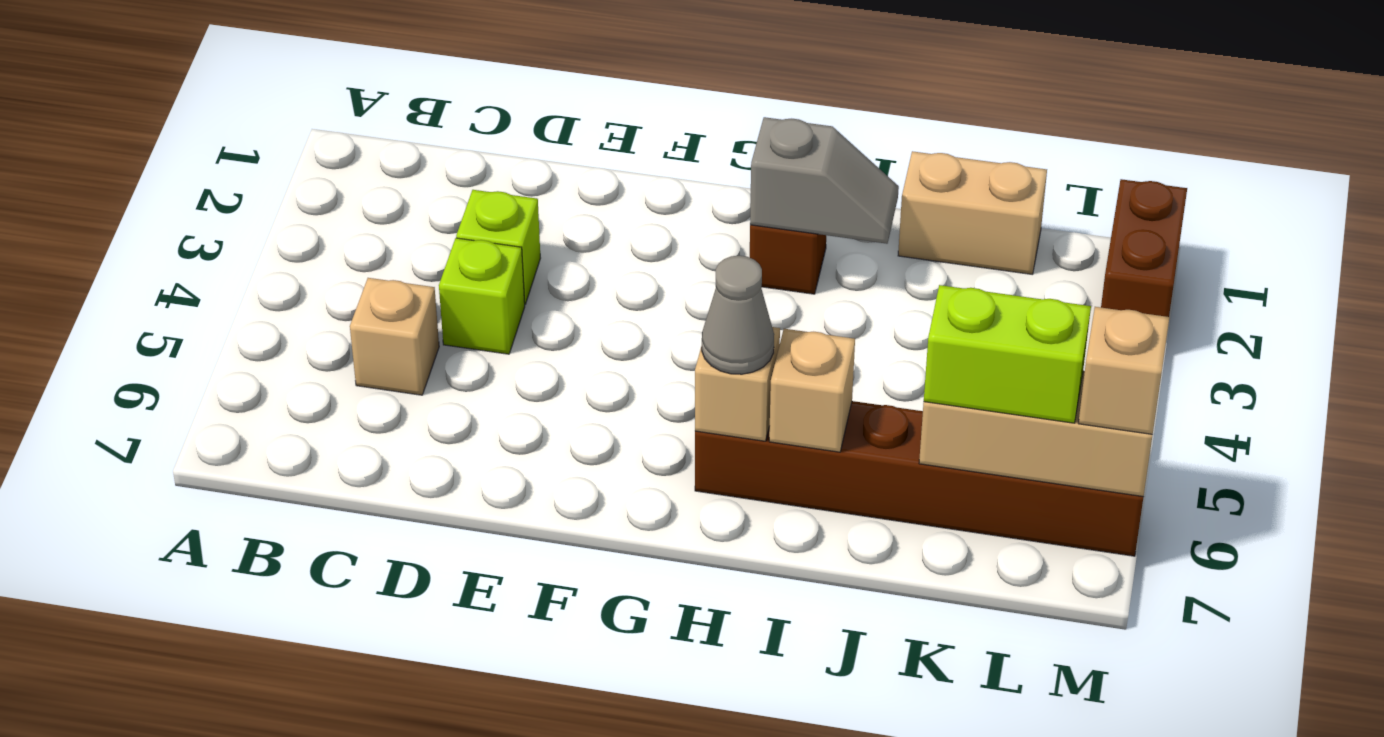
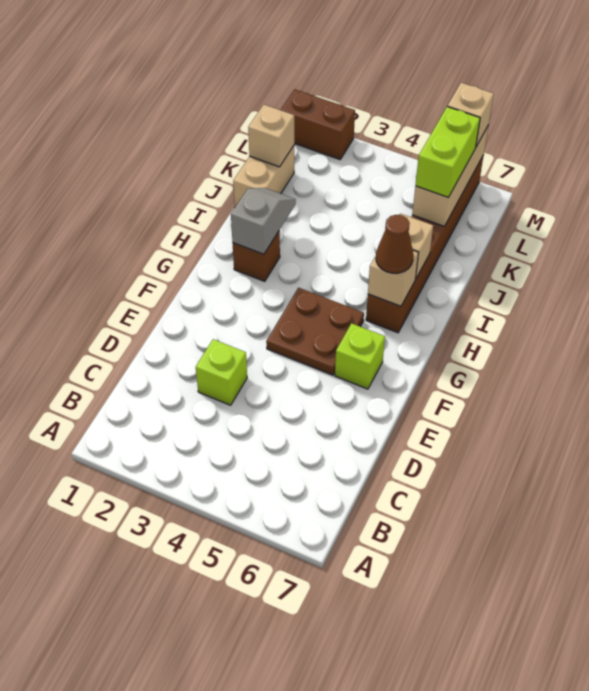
tan 1x1 brick [350,278,439,395] -> tan 1x1 brick moved to [248,105,294,167]
lime 1x1 brick [439,238,525,354] -> lime 1x1 brick moved to [335,323,385,389]
none -> brown 2x2 plate [266,288,364,375]
grey 1x1 cone [702,256,774,374] -> brown 1x1 cone [376,215,413,273]

